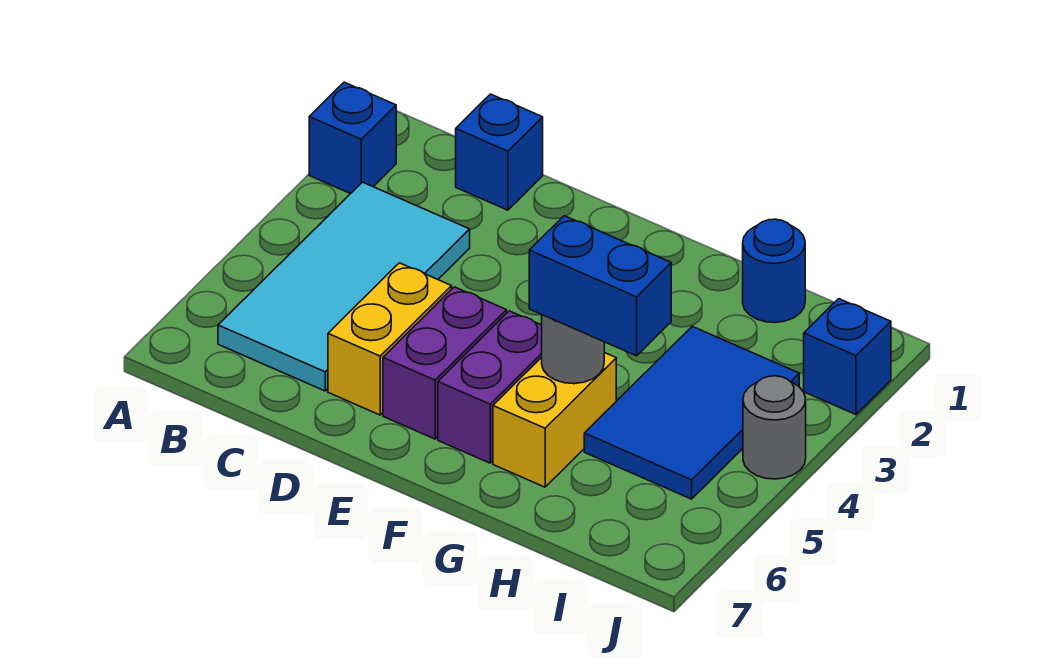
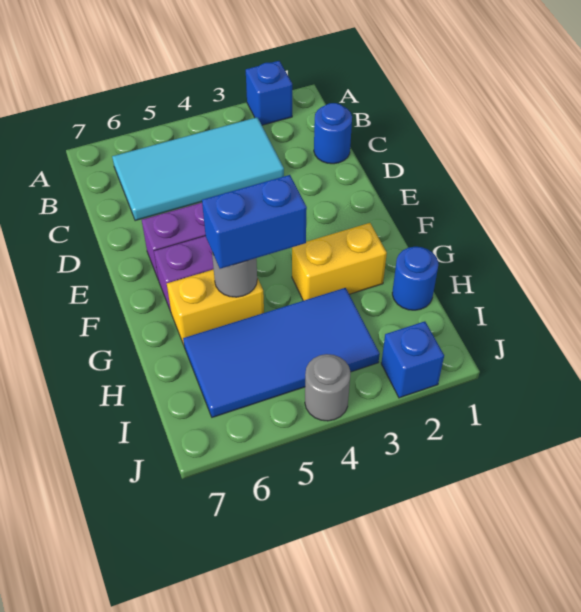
blue 1x1 brick [456,94,543,210] -> blue 1x1 round brick [314,103,352,164]
yellow 1x2 brick [328,263,452,415] -> yellow 1x2 brick moved to [292,223,387,301]
blue 1x2 brick [529,216,671,356] -> blue 1x2 brick turned to [202,175,307,269]
blue 2x3 tile [584,326,799,499] -> blue 2x4 tile [183,288,380,417]

